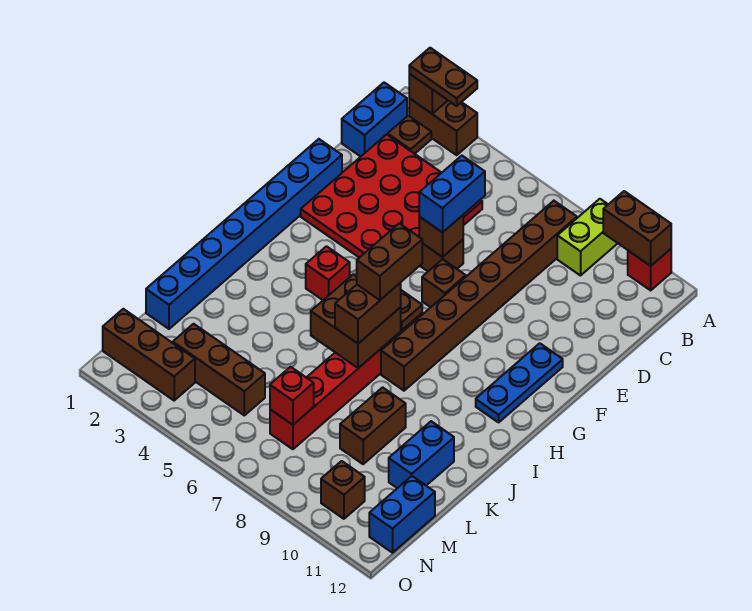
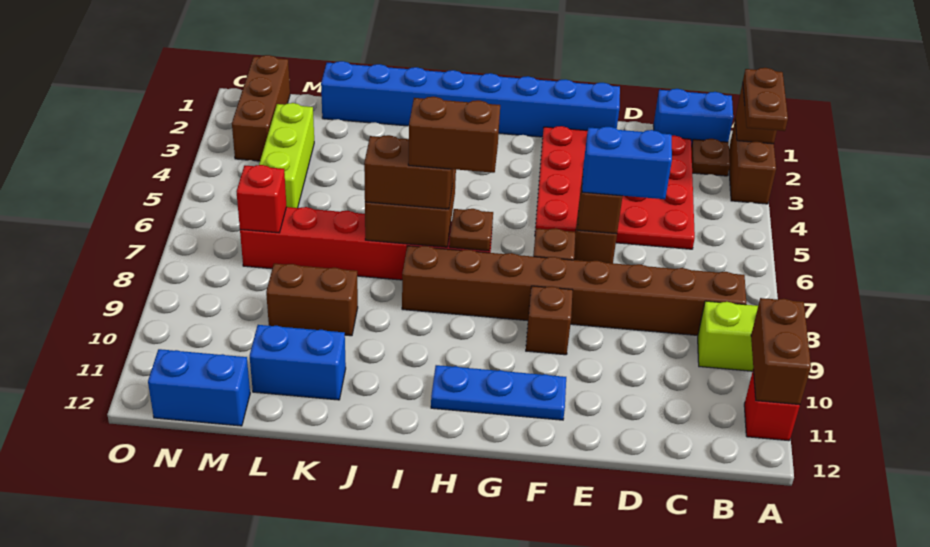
red 1x1 brick [306,246,350,300] -> none
brown 1x3 brick [173,324,265,415] -> lime 1x3 brick [259,103,314,208]
brown 1x1 brick [321,461,365,519] -> brown 1x1 brick moved to [526,286,573,355]

